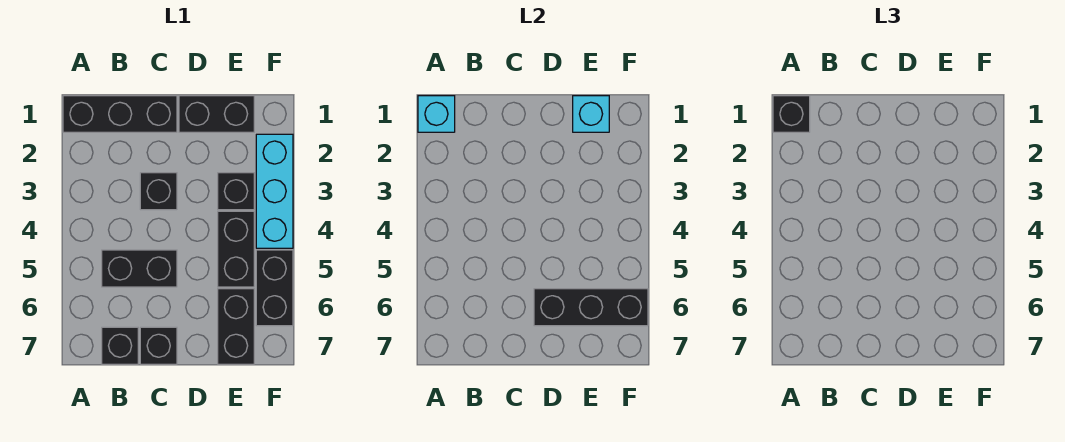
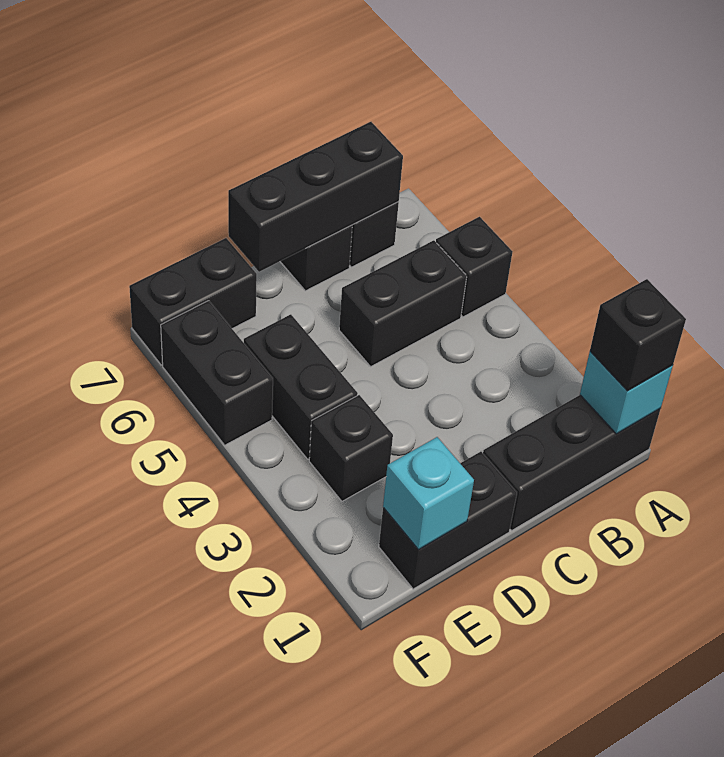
black 1x1 brick [140,173,177,210] -> black 1x1 brick moved to [436,217,512,317]
black 1x3 brick [534,289,648,326] -> black 1x3 brick moved to [228,122,403,272]
black 1x2 brick [218,289,254,364] -> black 1x2 brick turned to [129,238,257,365]
cyan 1x3 brick [256,134,293,248] -> none

